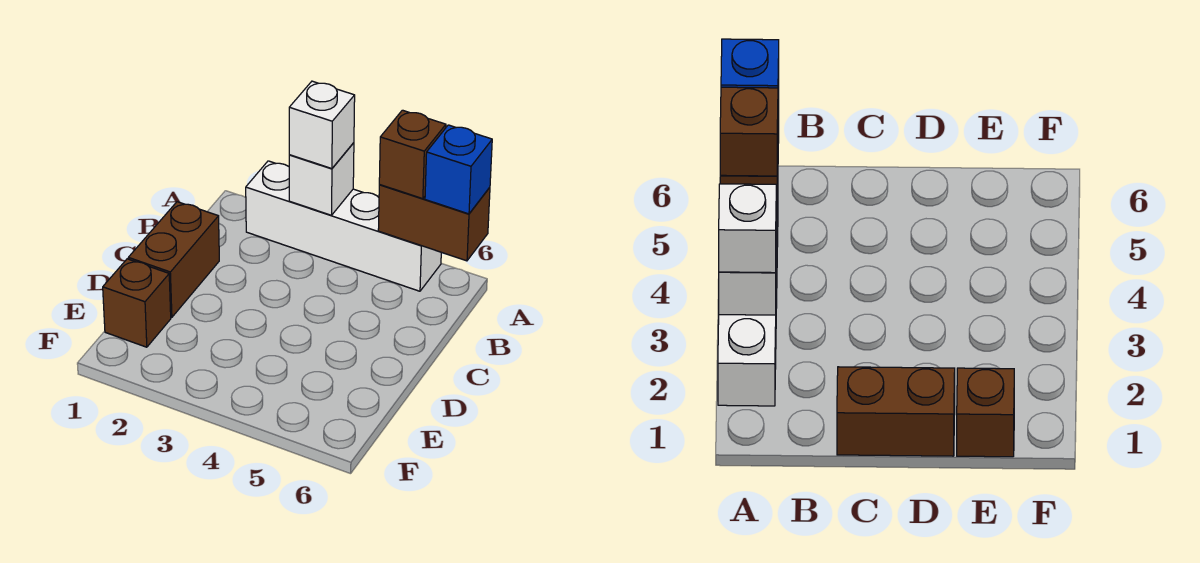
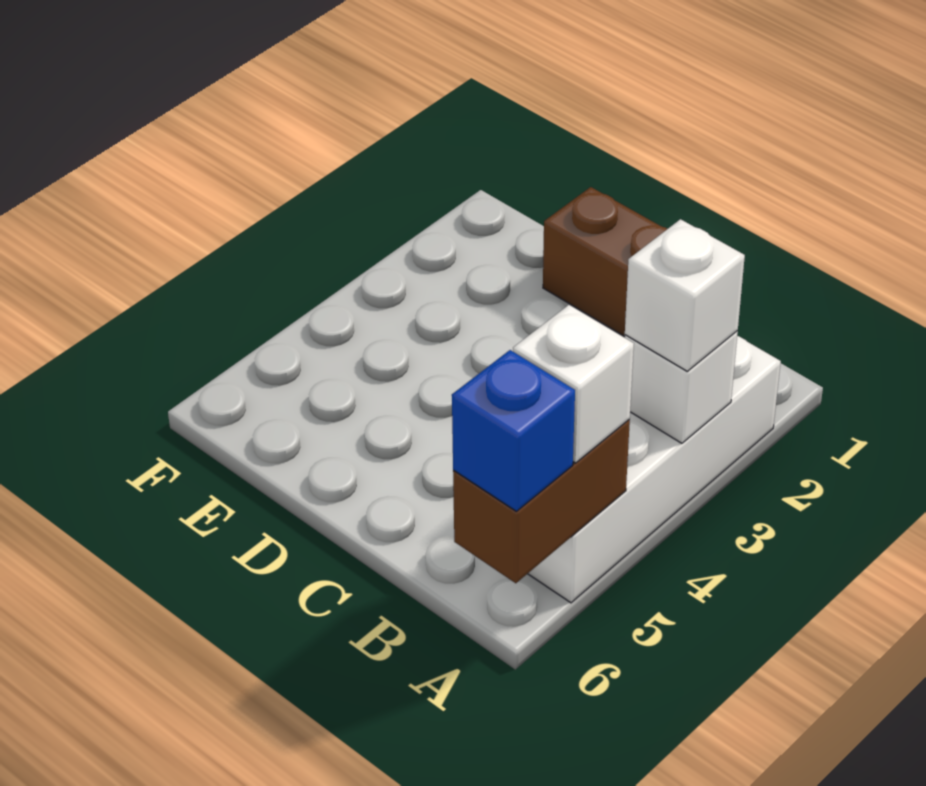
brown 1x1 brick [379,110,446,199] -> white 1x1 brick [513,305,634,463]
brown 1x1 brick [103,259,171,347] -> none

